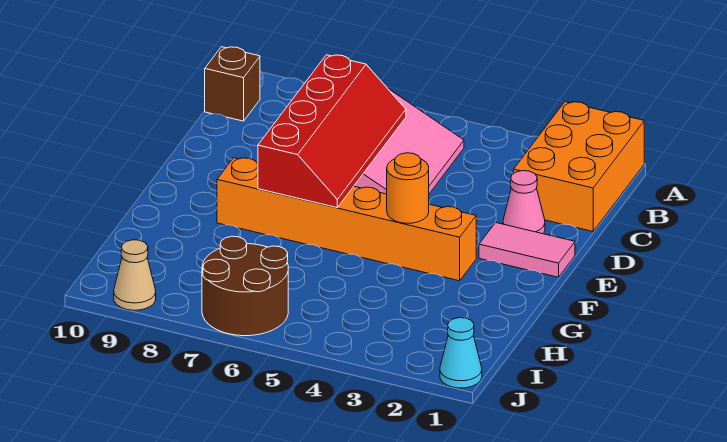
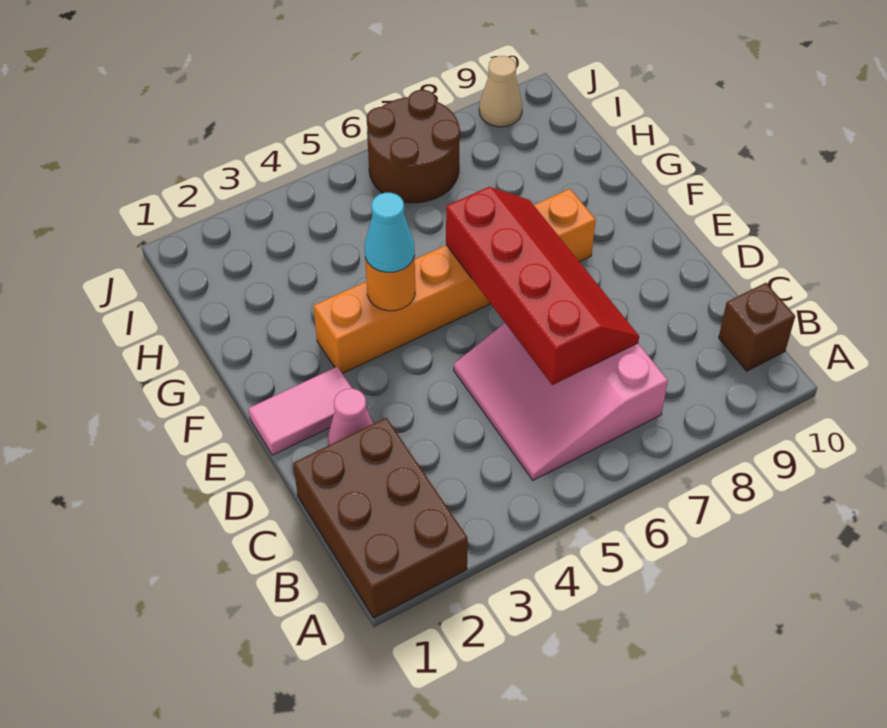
orange 2x3 brick [514,102,644,231] -> brown 2x3 brick [293,418,468,618]
red 2x4 slope [258,55,406,207] -> red 2x4 slope turned to [446,187,639,385]
cyan 1x1 cone [440,318,482,388] -> cyan 1x1 cone moved to [365,193,415,272]

